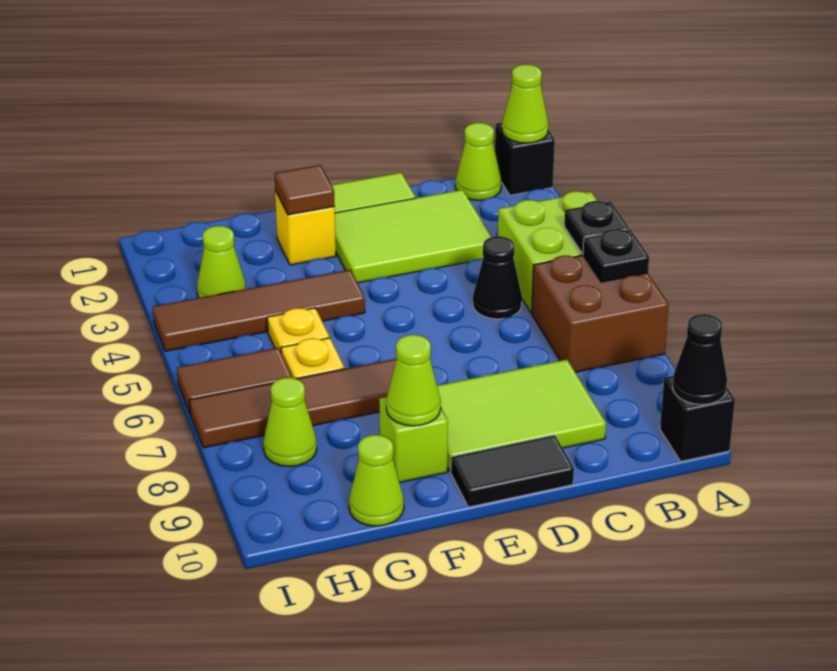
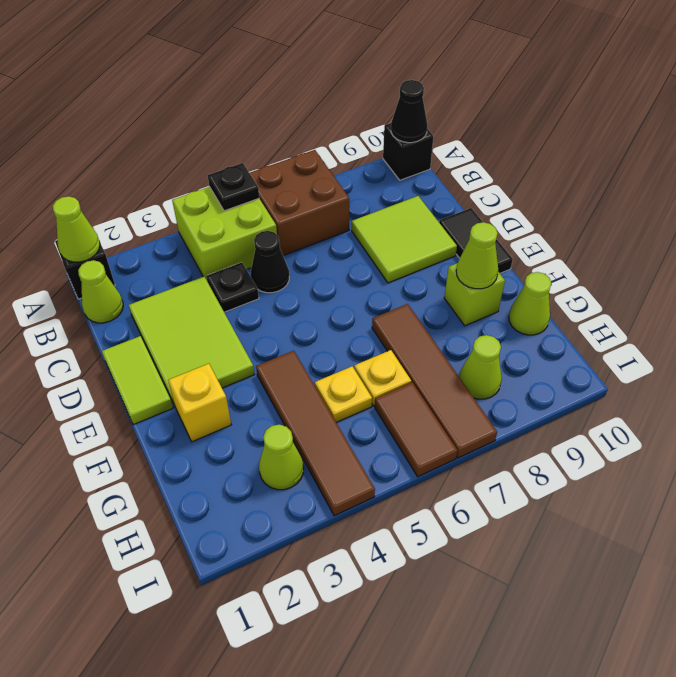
black 1x1 plate [583,229,649,282] -> black 1x1 plate moved to [206,262,259,312]
lime 2x3 tile [437,360,606,472] -> lime 2x2 tile [352,196,457,283]
brown 1x1 tile [274,165,335,215] -> none

